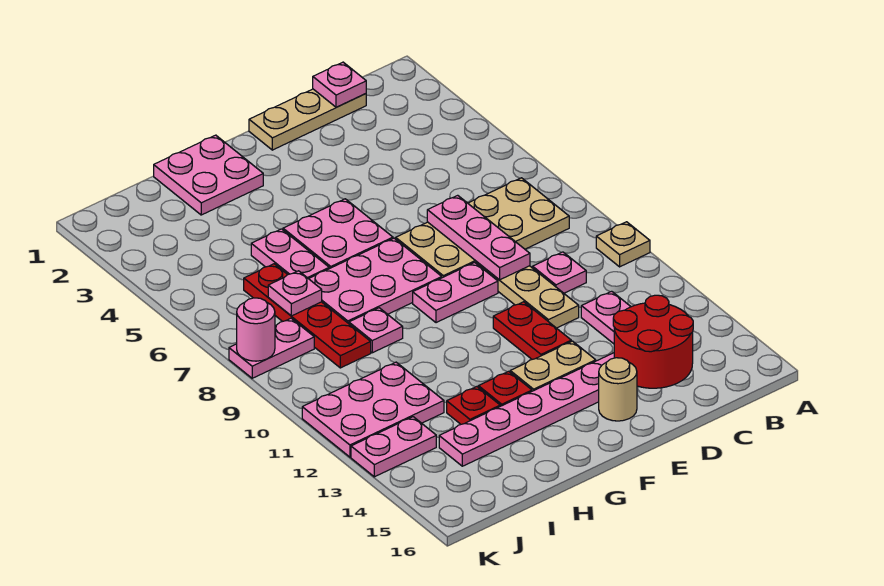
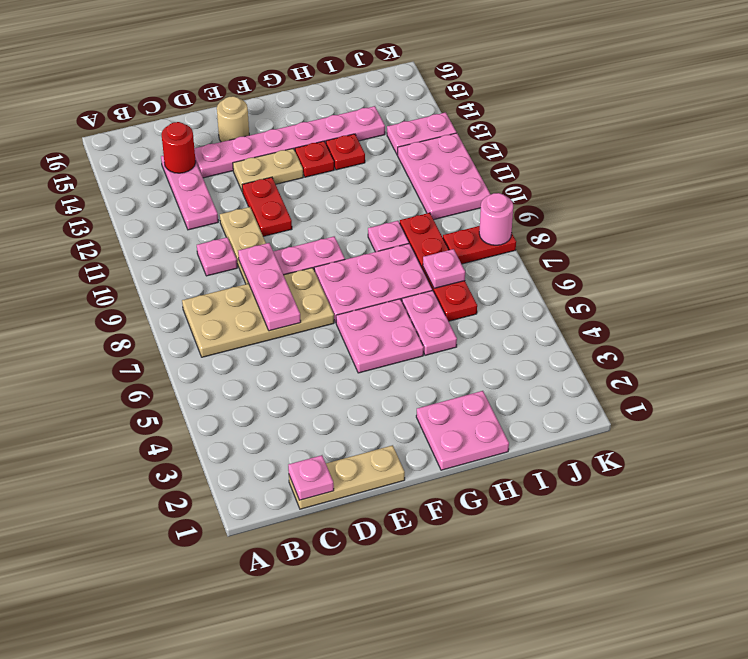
tan 1x1 plate [596,222,650,267] -> none
red 2x2 round brick [613,295,693,388] -> red 1x1 round brick [161,122,196,173]
pink 2x3 plate [302,362,444,457] -> pink 2x3 plate turned to [398,133,491,220]
pink 1x2 plate [229,318,314,378] -> red 1x2 plate [443,226,516,264]

